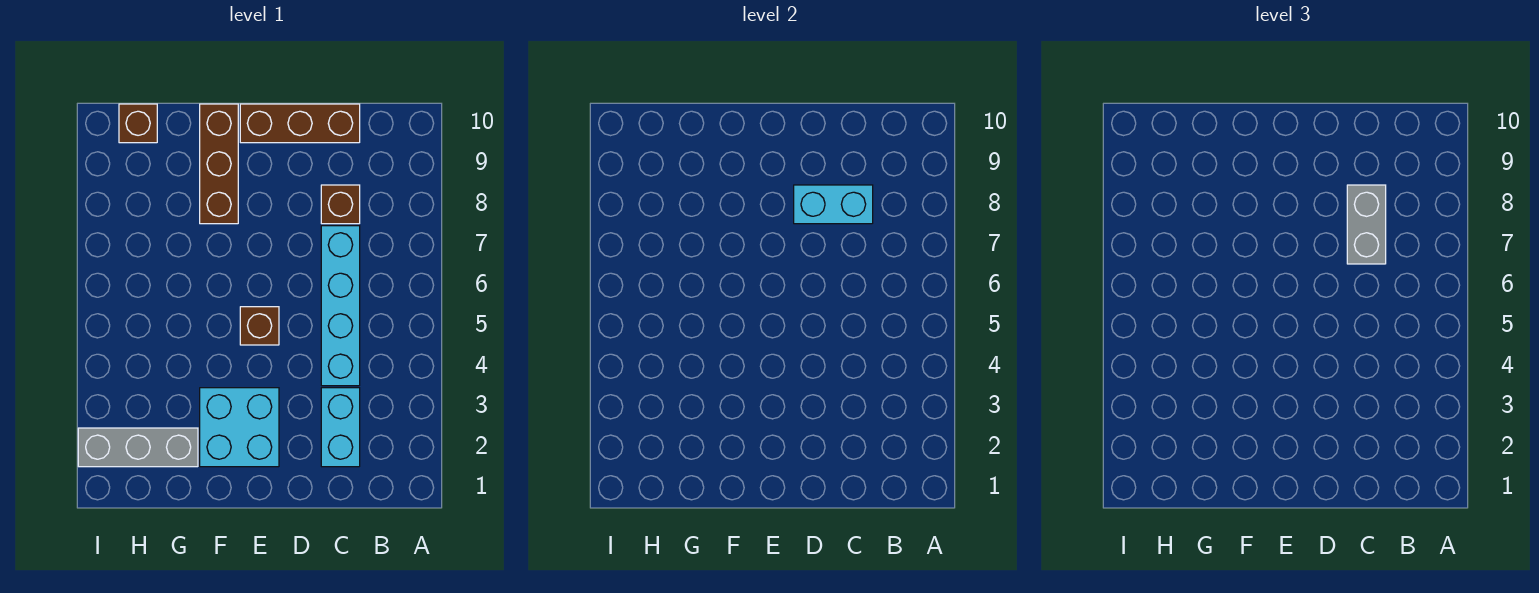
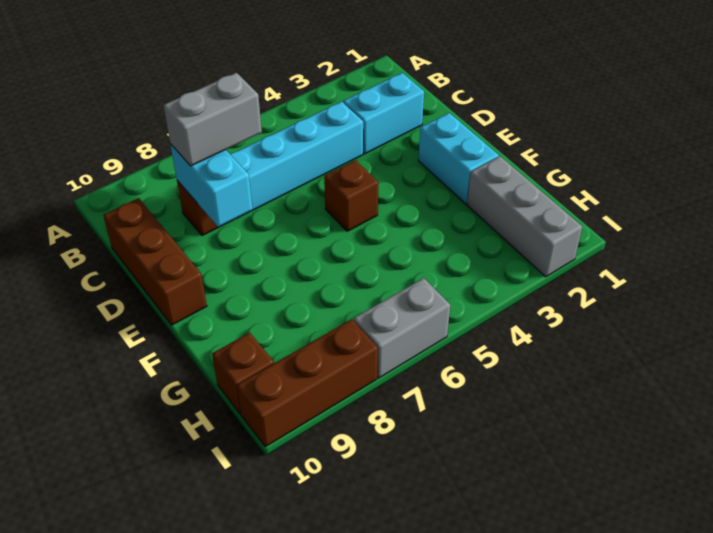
cyan 2x2 brick [200,388,279,467] -> cyan 1x2 brick [418,113,499,204]
brown 1x3 brick [200,104,238,224] -> brown 1x3 brick moved to [237,319,378,447]
none -> grey 1x2 brick [354,278,450,378]

